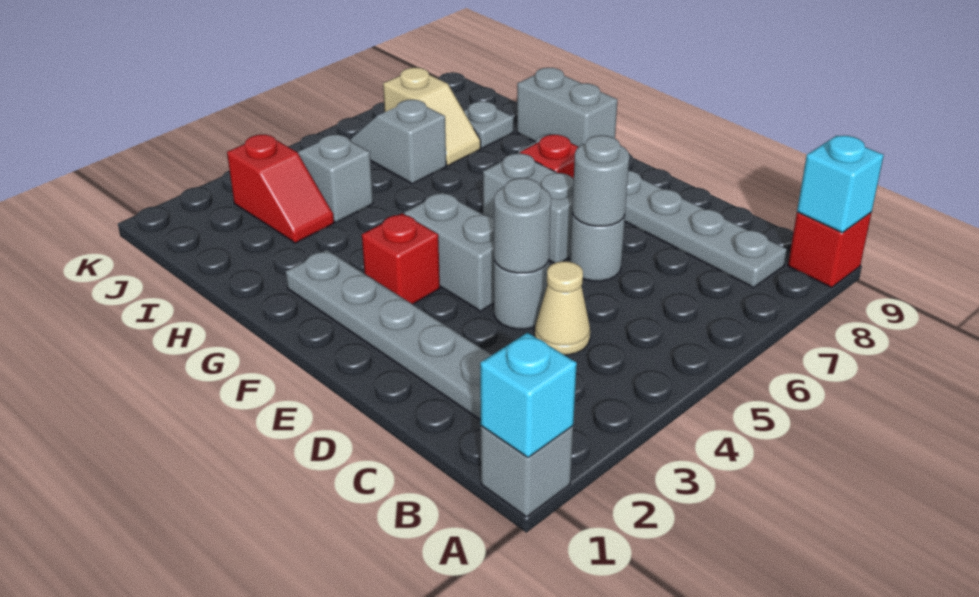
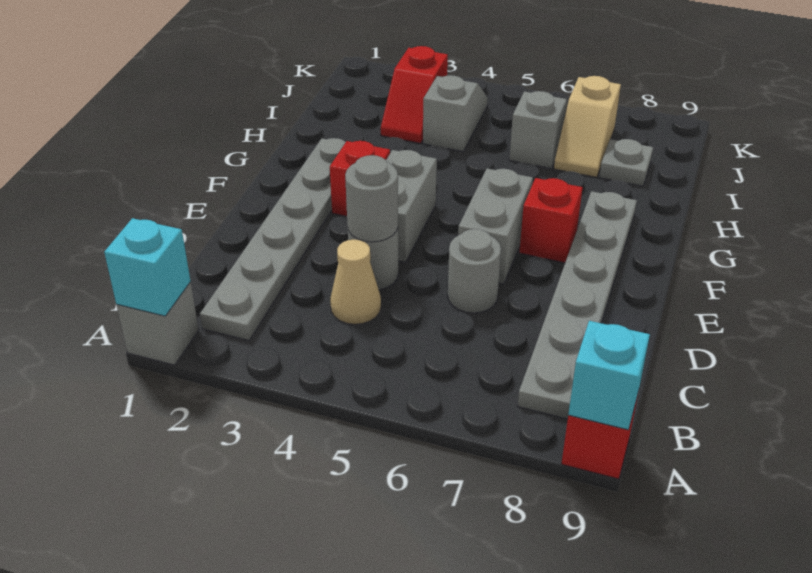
grey 1x1 round brick [572,135,629,226] -> none
grey 1x2 brick [517,68,618,147] -> none

